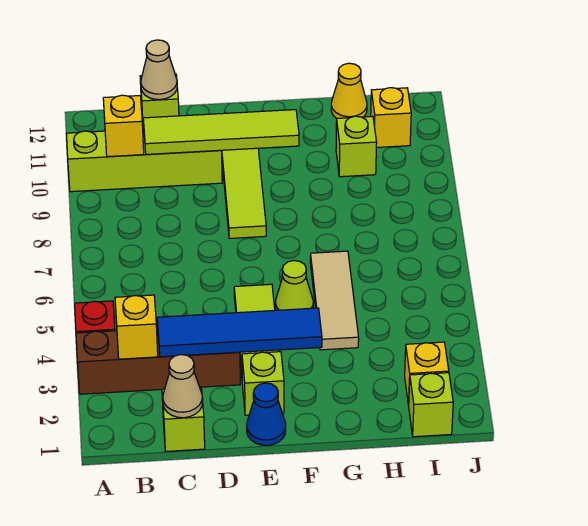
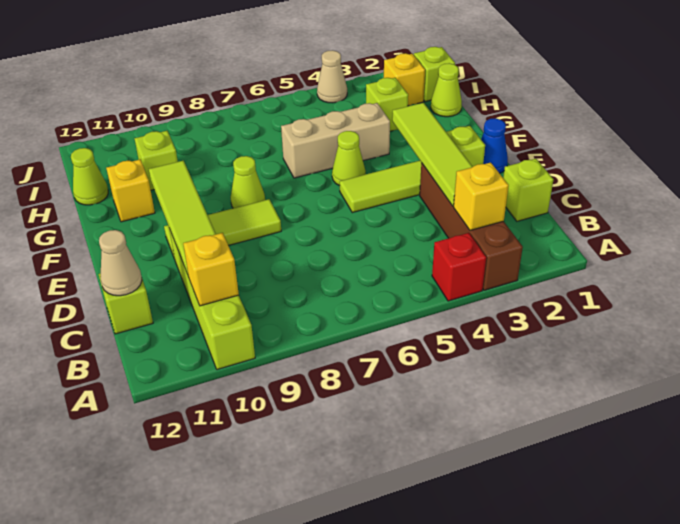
tan 1x1 cone [163,355,203,418] -> tan 1x1 cone moved to [317,50,347,103]
blue 1x4 tile [157,308,322,357] -> lime 1x4 tile [392,103,472,206]
none -> lime 1x1 cone [231,156,265,208]
tan 1x3 tile [310,251,359,350] -> tan 1x3 brick [281,103,390,178]
none -> lime 1x1 cone [431,63,462,117]
none -> lime 1x1 brick [366,78,408,131]
yellow 1x1 cone [331,63,367,118] -> lime 1x1 cone [71,148,108,205]
yellow 1x1 brick [371,88,411,148] -> yellow 1x1 brick moved to [106,159,155,222]

